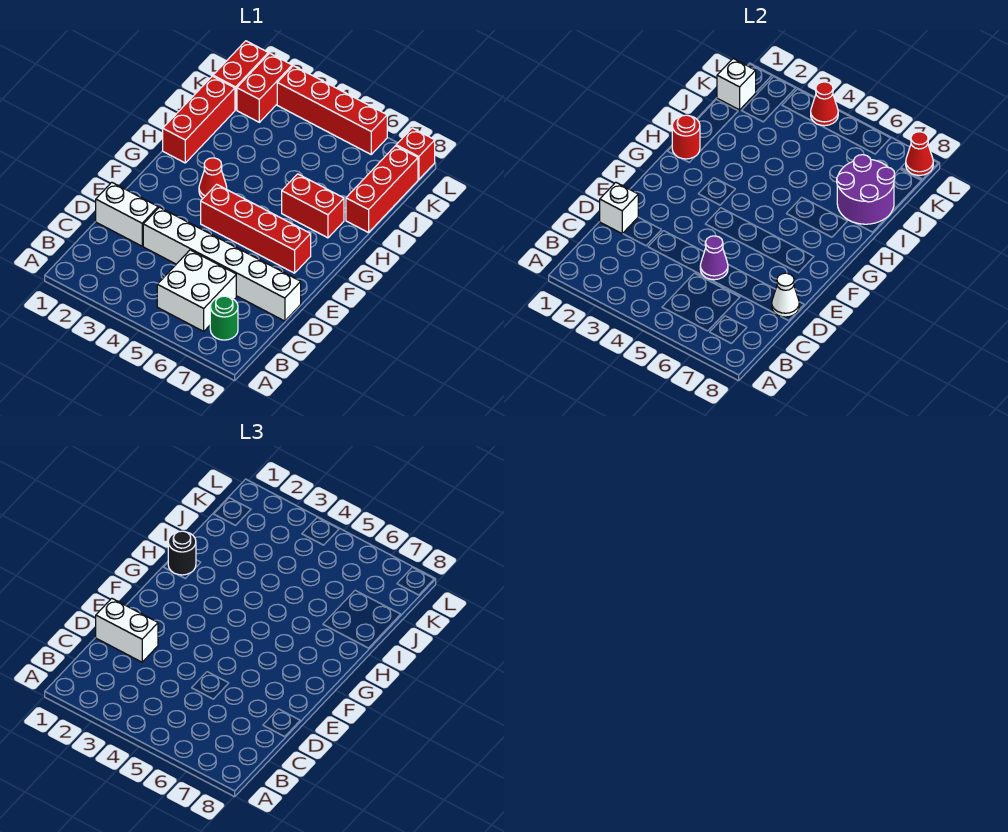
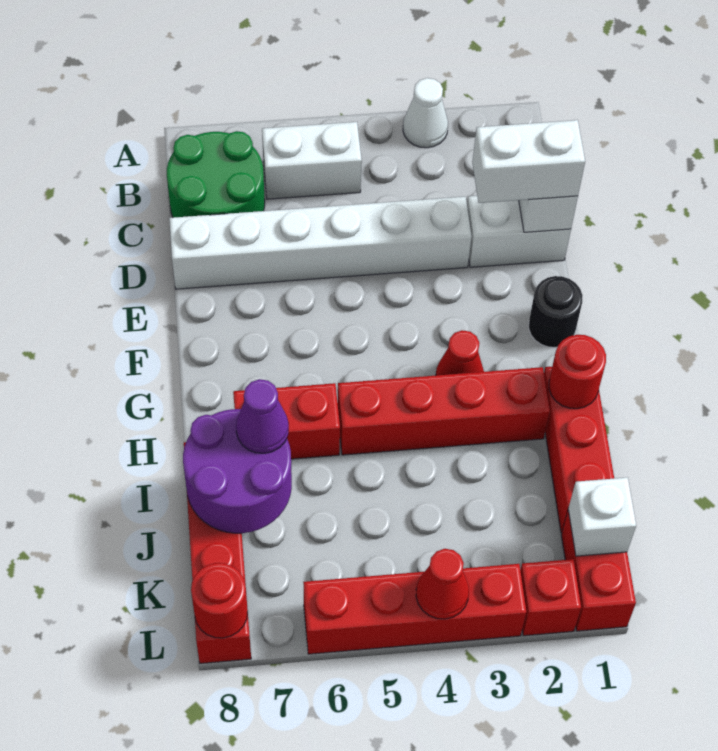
white 2x2 brick [157,250,236,331] -> white 1x2 brick [262,122,362,199]
green 1x1 round brick [210,296,238,340] -> green 2x2 round brick [167,131,265,218]
purple 1x1 cone [700,236,728,280] -> purple 1x1 cone moved to [236,379,289,453]
white 1x1 cone [772,273,799,317] -> white 1x1 cone moved to [403,78,448,148]
red 1x4 brick [201,184,311,273] -> red 1x4 brick moved to [338,367,550,455]
black 1x1 round brick [168,531,196,575] -> black 1x1 round brick moved to [529,276,583,347]
red 1x2 brick [237,53,292,122] -> red 1x1 brick [520,559,581,636]
red 1x1 cone [906,132,933,175] -> red 1x1 round brick [191,563,248,638]

